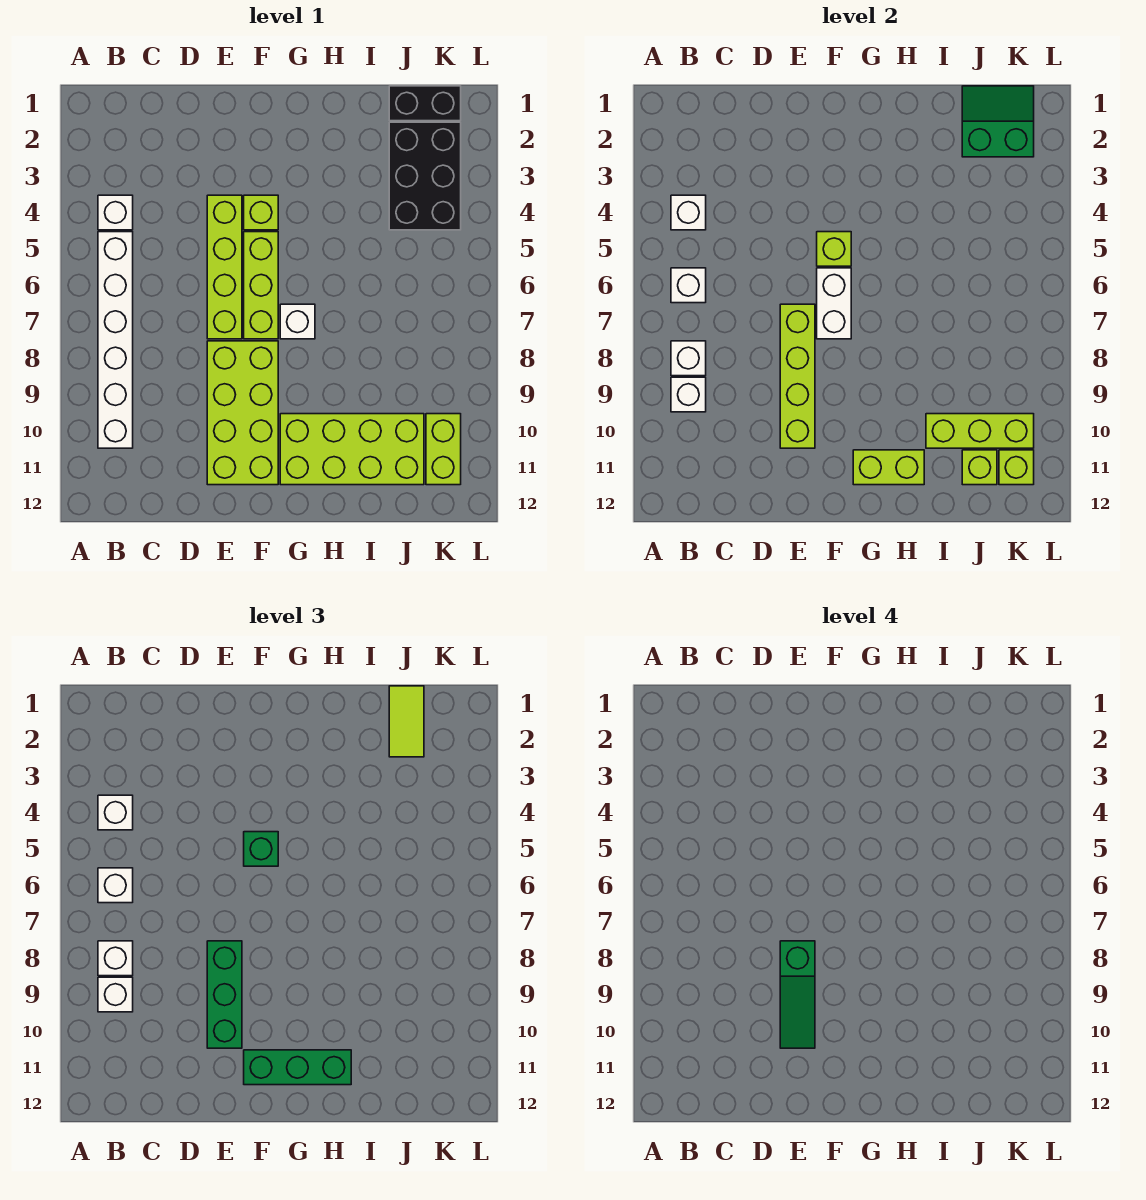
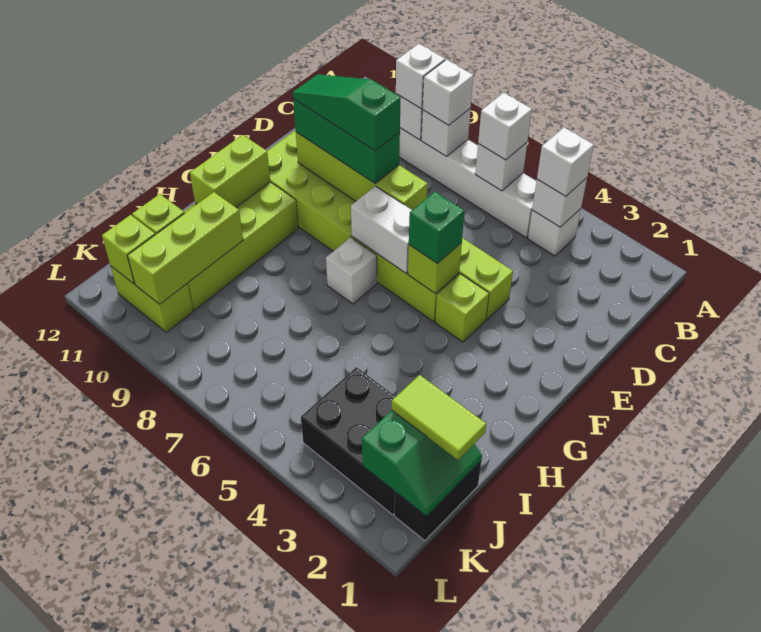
green 1x3 brick [244,1050,351,1085] -> none

